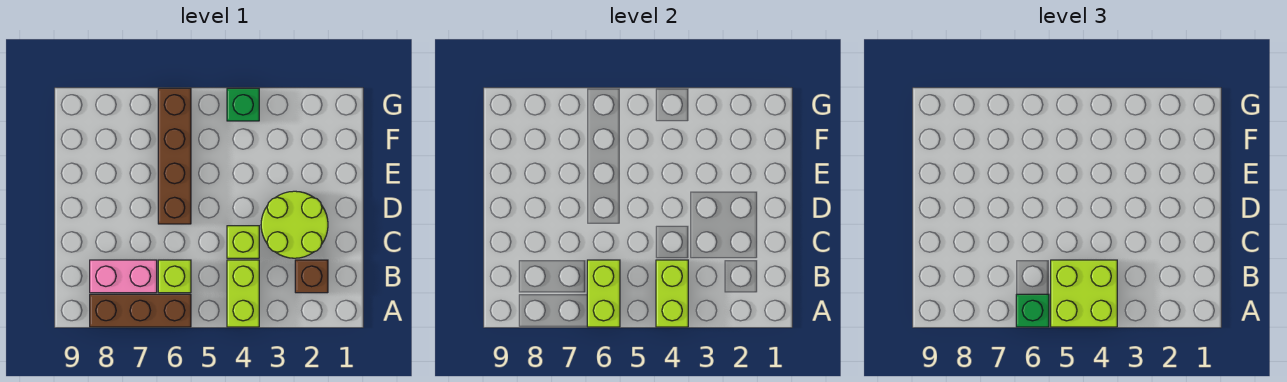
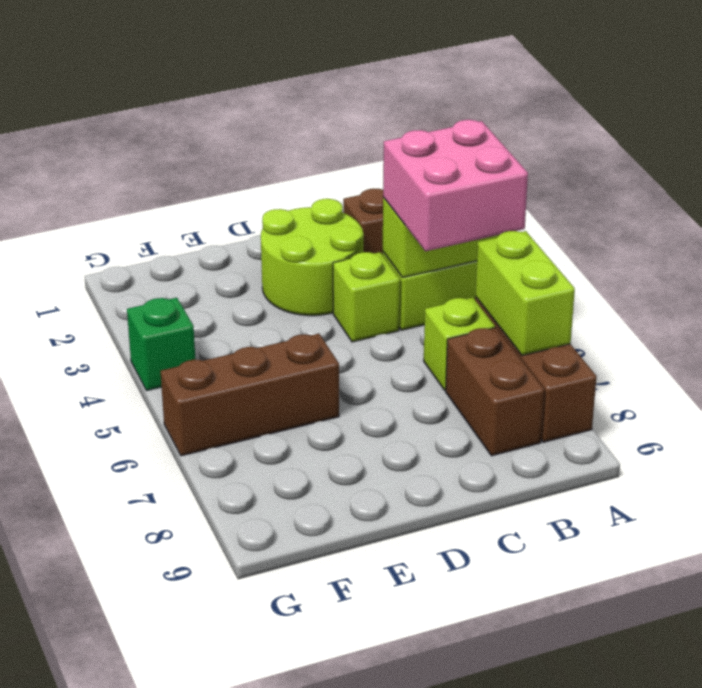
lime 2x2 brick [1051,260,1117,327] -> pink 2x2 brick [383,120,528,251]
lime 1x2 brick [587,260,620,327] -> lime 1x2 brick turned to [475,231,575,356]
green 1x1 brick [1016,294,1049,327] -> none
pink 1x2 brick [90,260,157,293] -> brown 1x2 brick [446,327,544,456]
brown 1x4 brick [158,88,191,224] -> brown 1x3 brick [161,334,339,456]

